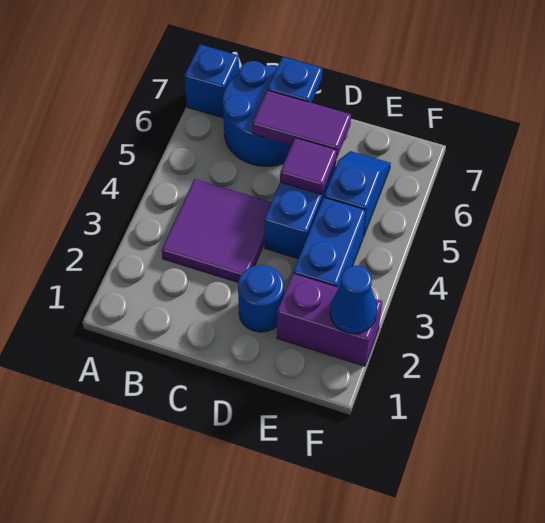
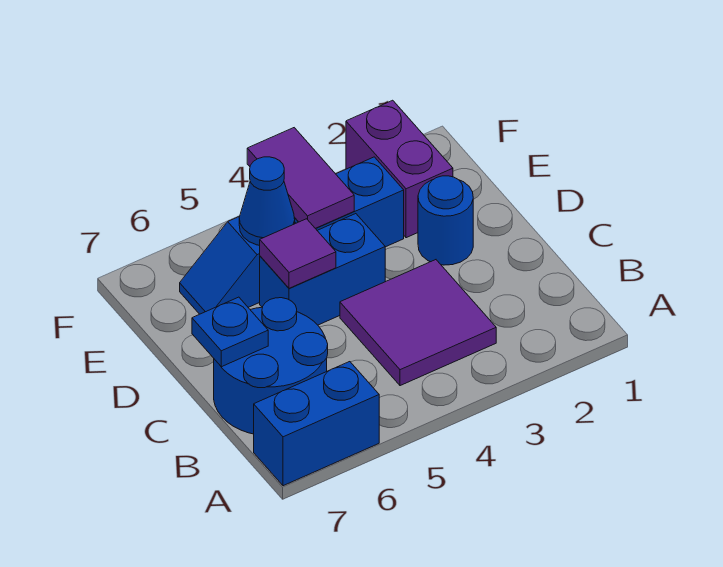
blue 1x1 brick [184,45,239,118] -> blue 1x2 brick [254,362,379,486]
purple 1x2 tile [252,90,351,158] -> purple 1x2 tile moved to [247,128,354,228]
blue 1x1 cone [330,266,377,334] -> blue 1x1 cone moved to [239,157,295,245]

